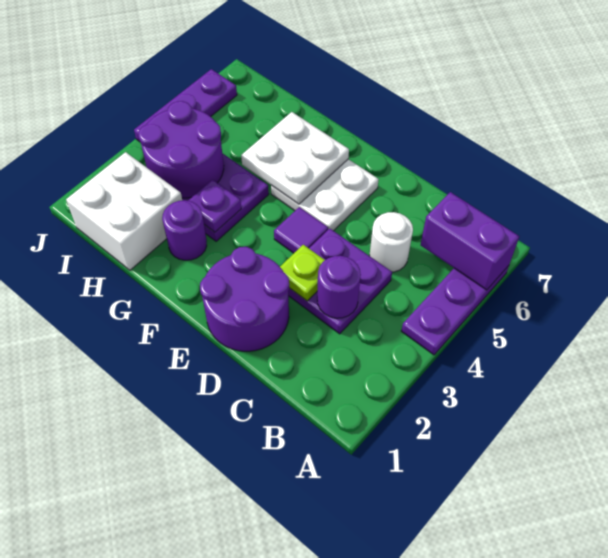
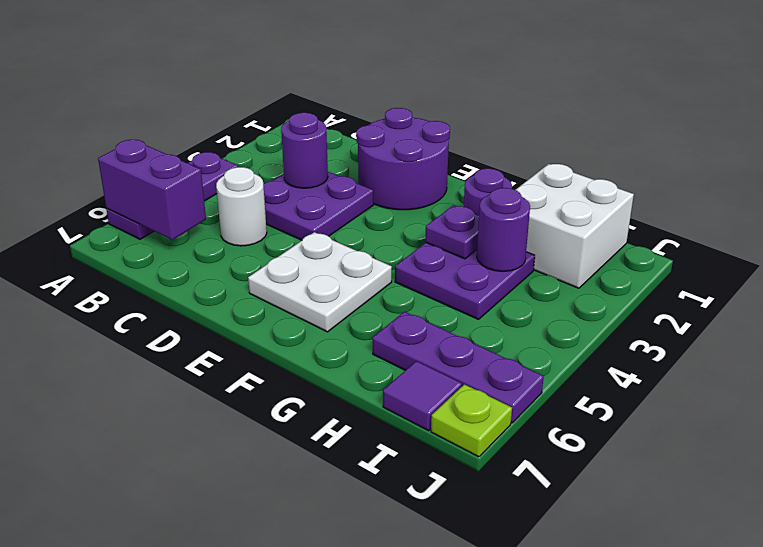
lime 1x1 plate [280,245,325,301] -> lime 1x1 plate moved to [431,384,512,457]
purple 1x1 tile [274,207,328,253] -> purple 1x1 tile moved to [383,361,462,431]
white 2x2 plate [241,112,349,204] -> none
purple 2x2 round brick [138,101,224,198] -> purple 1x1 round brick [477,188,530,271]
purple 1x3 plate [134,69,237,142] -> purple 1x3 plate turned to [373,312,544,423]

